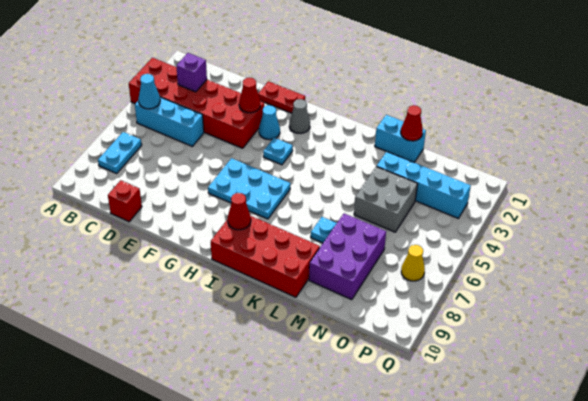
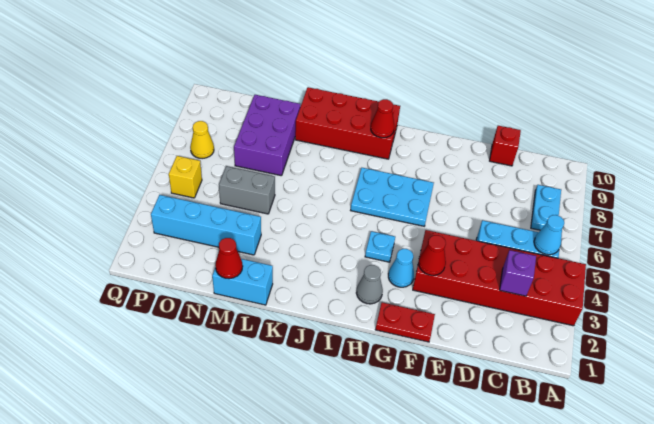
cyan 1x1 plate [311,217,337,243] -> none
grey 2x2 brick [354,166,418,232] -> grey 1x2 brick [219,166,275,214]
none -> yellow 1x1 brick [169,156,202,198]

